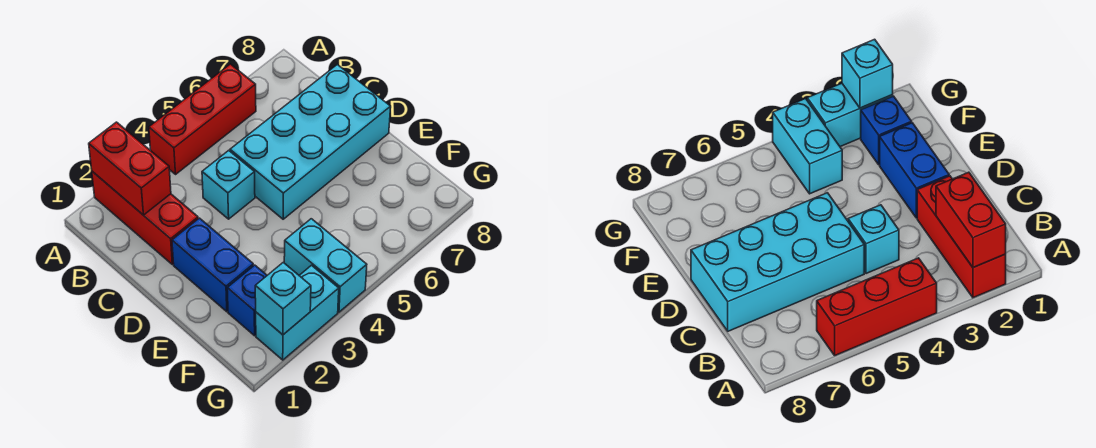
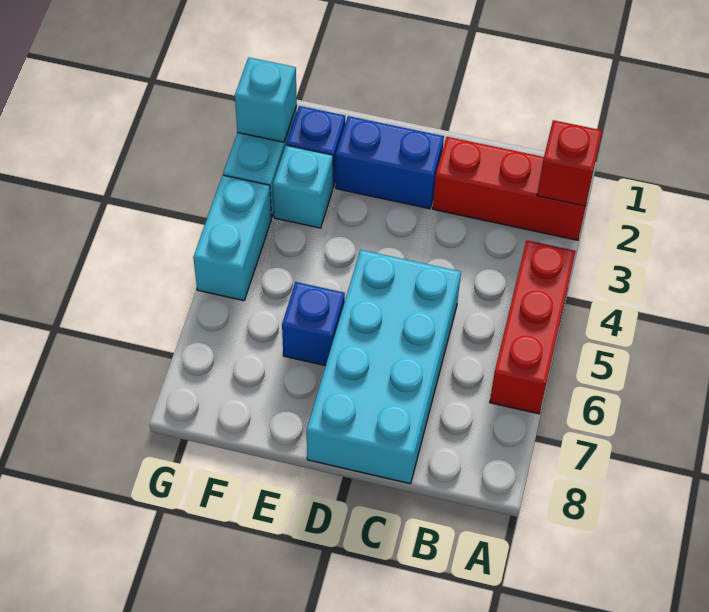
red 1x2 brick [89,122,171,215] -> red 1x1 brick [537,120,602,206]
cyan 1x1 brick [202,150,255,219] -> cyan 1x1 brick moved to [273,145,333,228]
none -> blue 1x1 brick [282,282,345,366]
cyan 1x2 brick [284,219,367,312] -> cyan 1x2 brick turned to [193,175,271,301]

